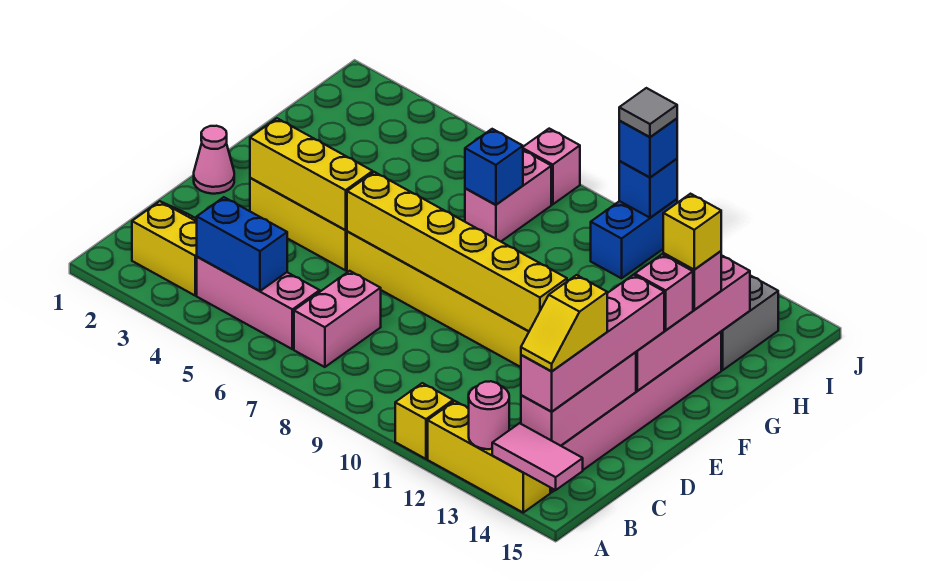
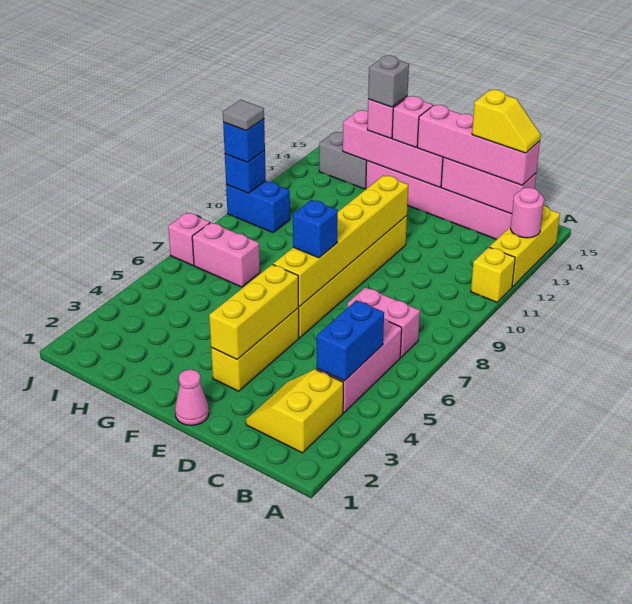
pink 1x2 tile [492,423,583,490] -> none
yellow 1x1 brick [663,194,721,270] -> grey 1x1 brick [368,55,409,107]
blue 1x1 brick [465,129,523,205] -> blue 1x1 brick moved to [293,200,338,258]

